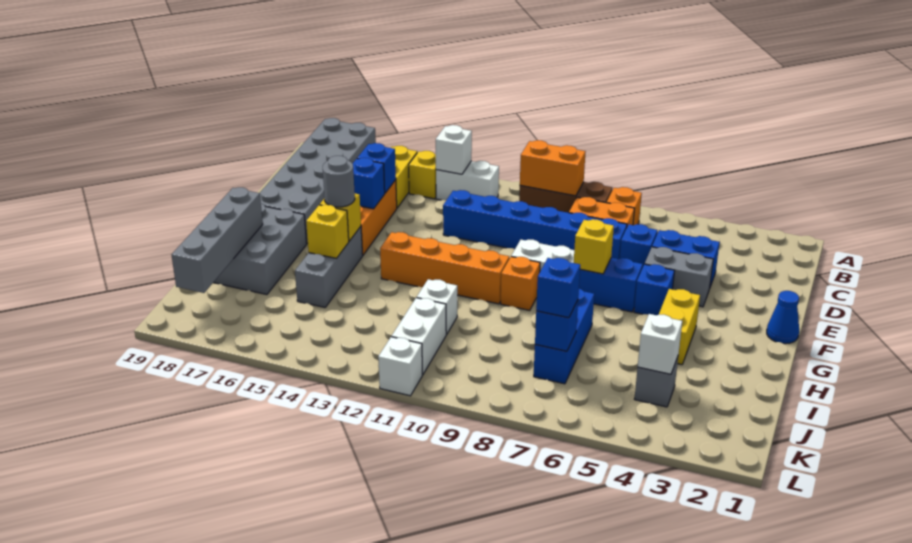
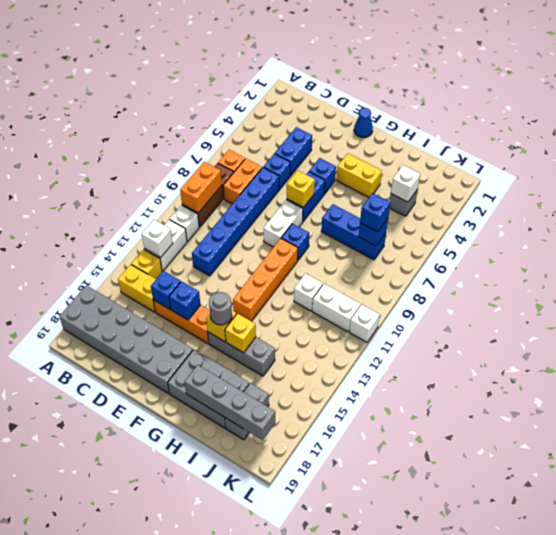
none -> white 1x1 brick [170,205,199,242]
grey 1x2 brick [645,247,713,307] -> grey 1x2 brick moved to [225,383,269,440]
orange 1x1 brick [501,257,540,311] -> blue 1x1 brick [281,224,309,260]

